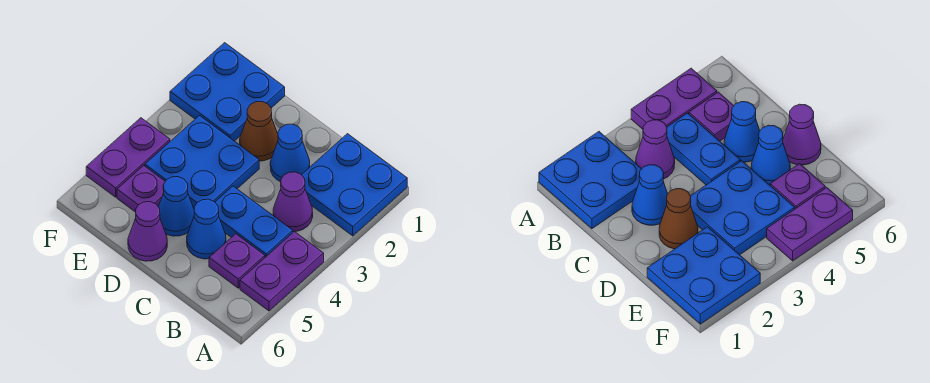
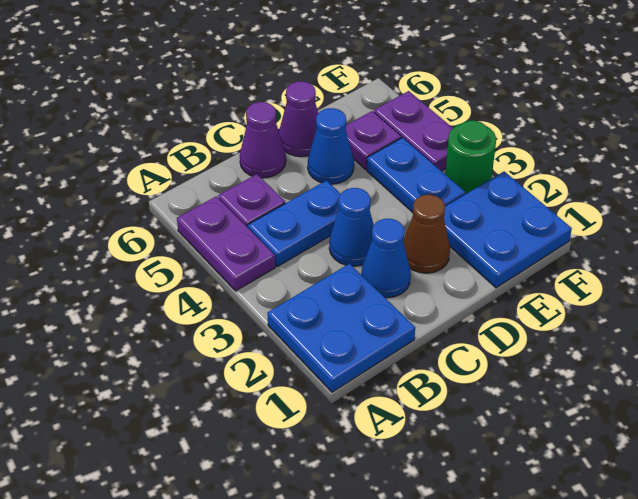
purple 1x1 cone [273,172,313,232] -> purple 1x1 cone moved to [240,102,286,178]
blue 1x1 cone [187,199,226,259] -> blue 1x1 cone moved to [329,188,374,266]
blue 2x2 plate [145,116,259,208] -> blue 1x2 plate [367,138,465,212]
none -> green 1x1 round brick [445,121,496,194]

